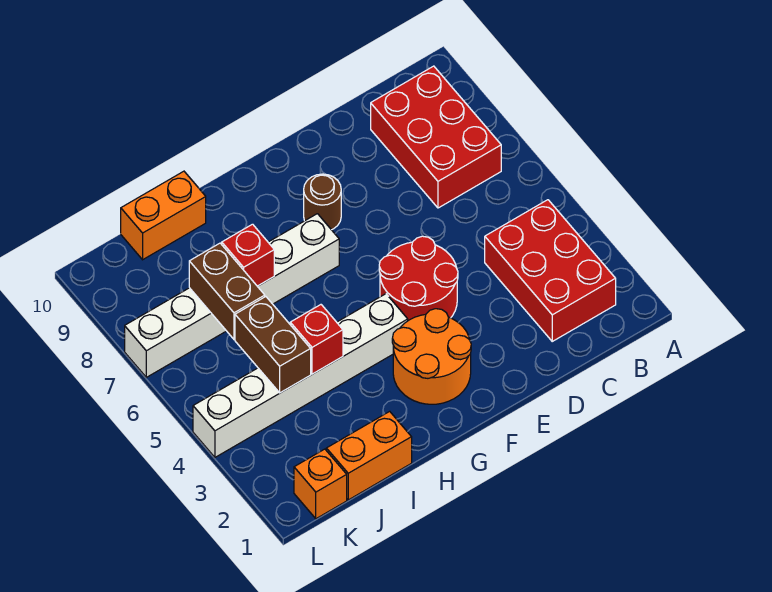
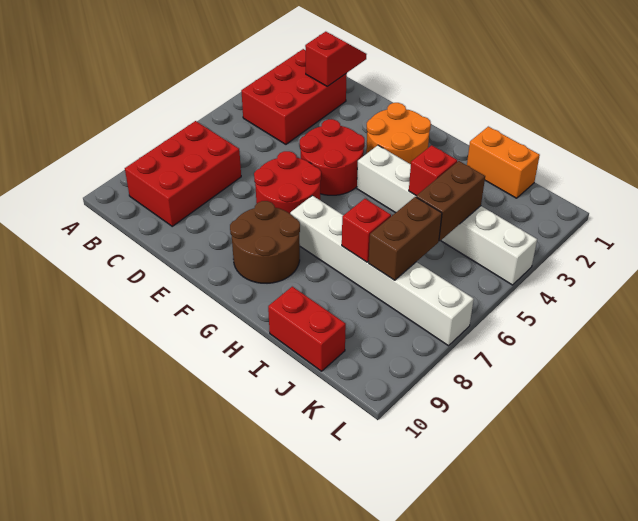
none -> red 1x2 slope [305,32,367,86]
none -> red 2x2 round brick [254,151,321,214]
brown 1x1 round brick [304,174,341,230] -> brown 2x2 round brick [230,201,300,283]
orange 1x2 brick [121,171,206,260] -> red 1x2 brick [268,287,346,371]
orange 1x1 brick [294,449,347,519] -> none

